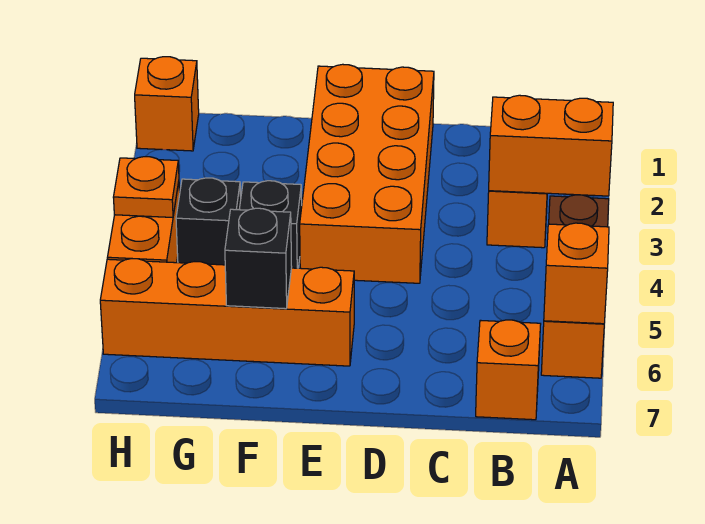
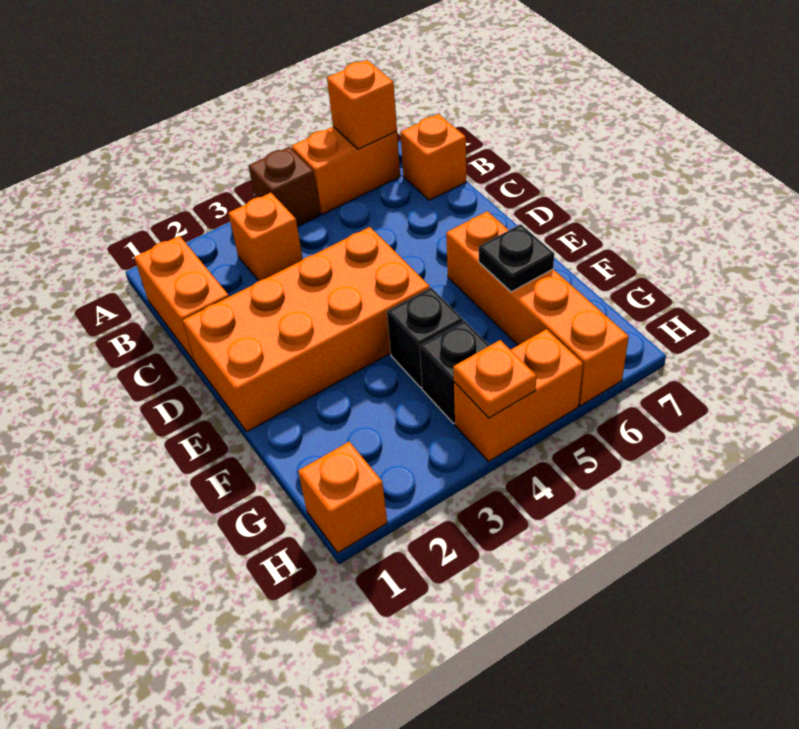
orange 1x2 brick [489,95,613,196] -> orange 1x2 brick moved to [134,236,229,362]
black 1x1 brick [225,208,292,309] -> black 1x1 plate [479,224,554,292]

